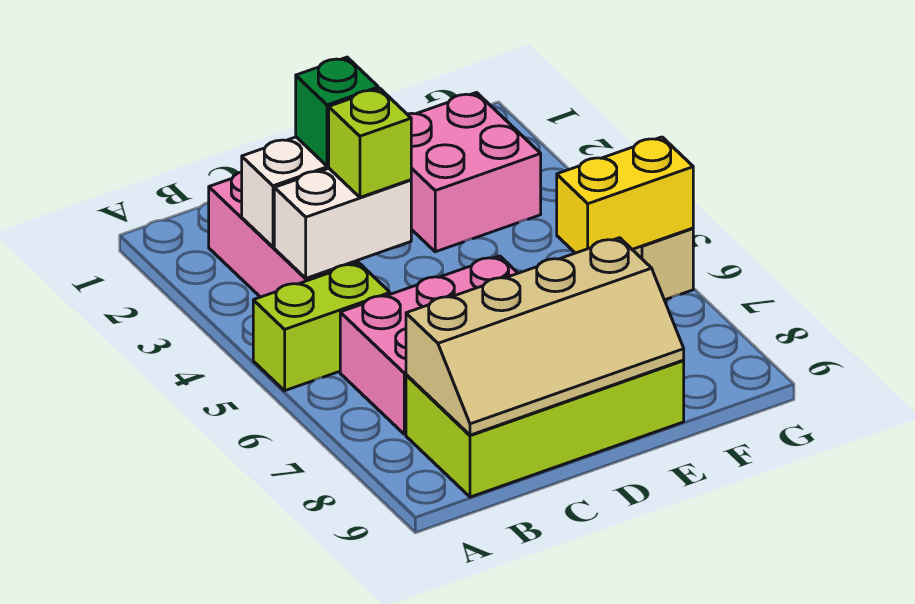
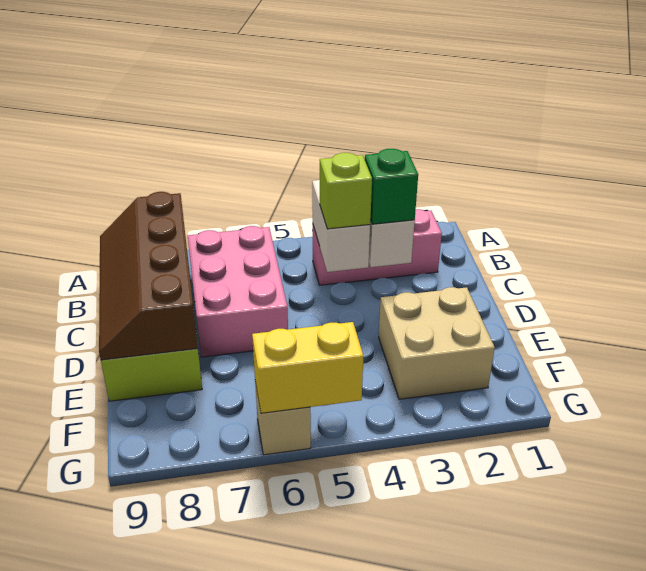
lime 1x2 brick [253,263,390,391] -> none
tan 2x4 slope [406,238,684,435] -> brown 2x4 slope [99,192,198,360]
pink 2x2 brick [407,93,541,252] -> tan 2x2 brick [379,287,495,399]
yellow 1x2 brick [557,137,693,253] -> yellow 1x2 brick turned to [252,322,363,413]

